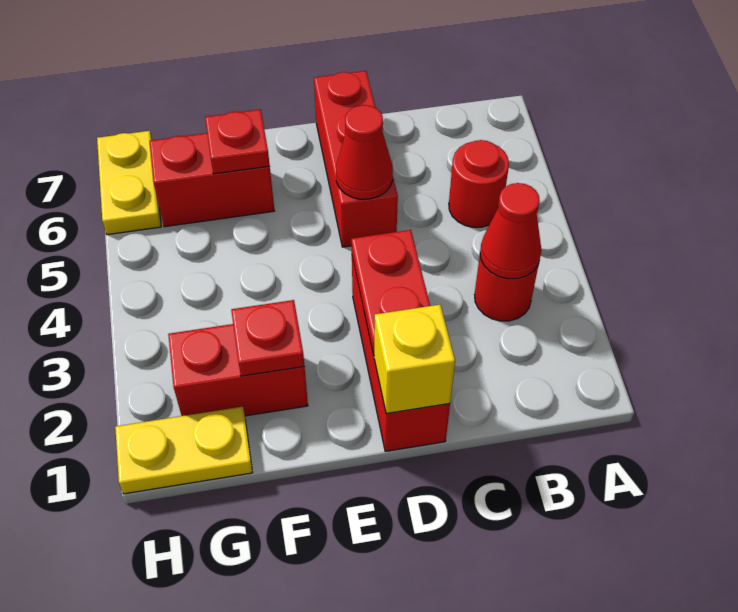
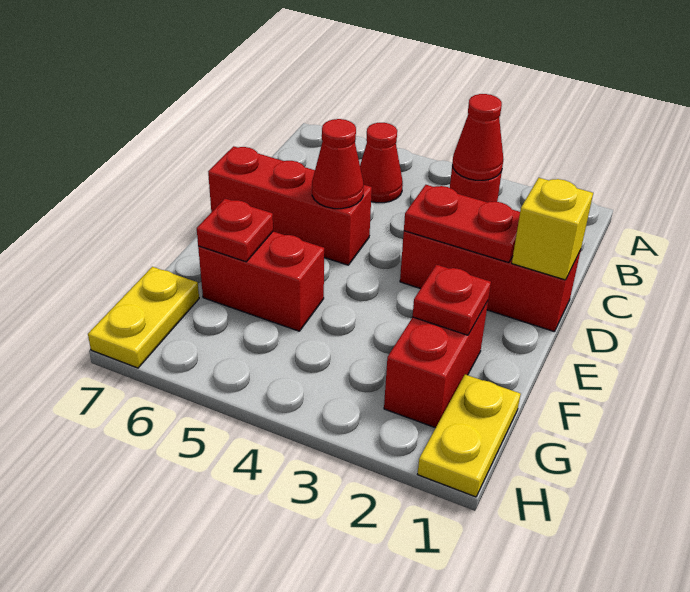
red 1x1 round brick [449,140,509,227] -> red 1x1 cone [360,123,403,203]
red 1x2 brick [150,133,274,227] -> red 1x2 brick turned to [198,232,324,331]
yellow 1x2 plate [97,131,161,235] -> yellow 1x2 plate turned to [88,267,199,368]

